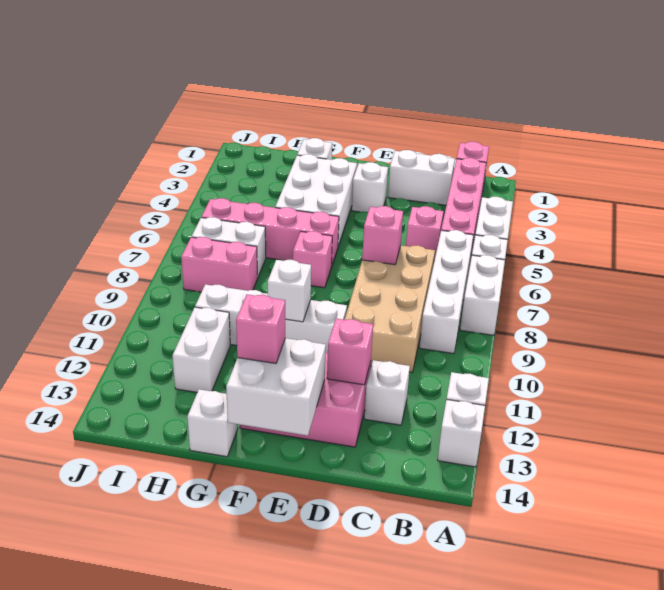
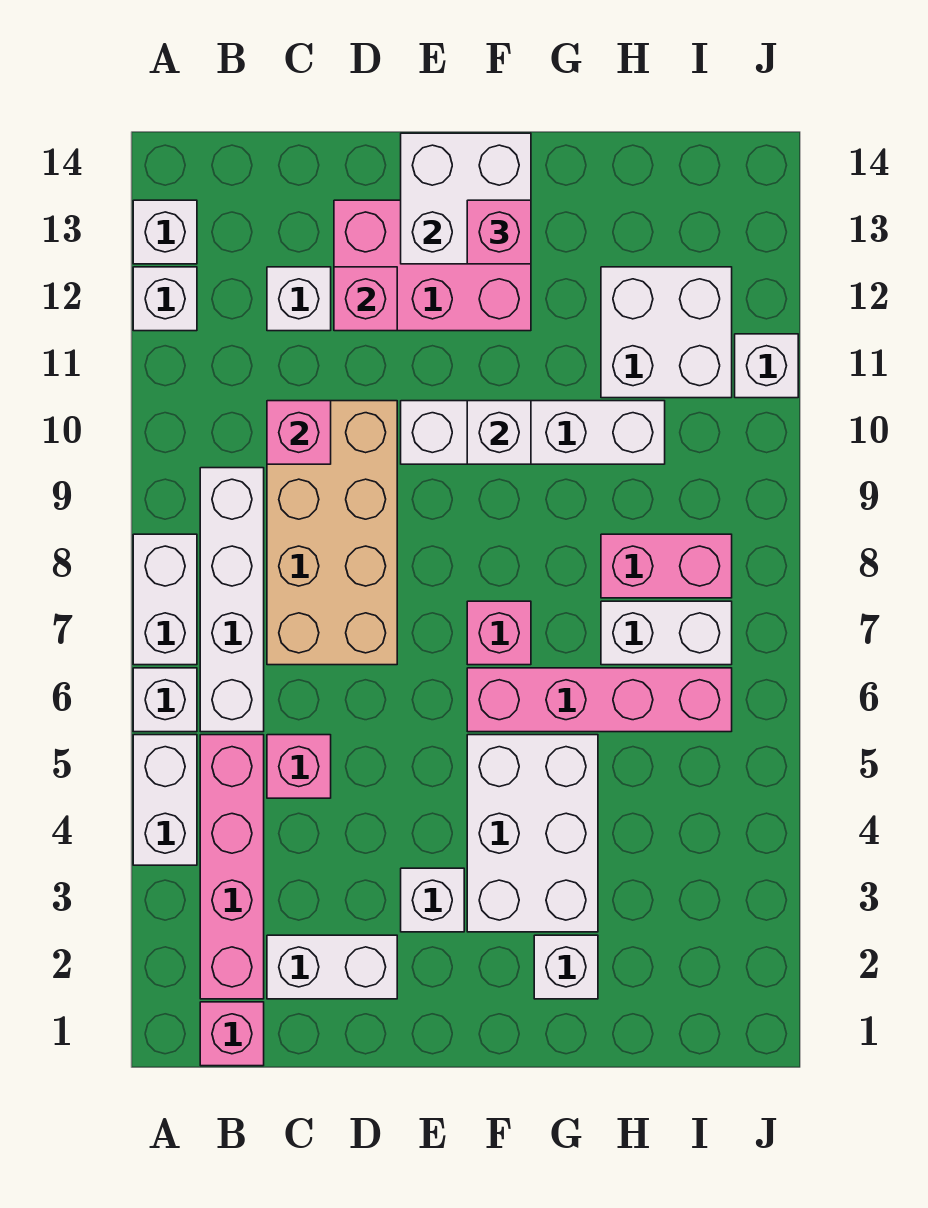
pink 1x1 brick [362,206,403,265] -> pink 1x1 brick moved to [267,401,331,464]
white 1x1 brick [187,389,238,457] -> white 1x1 brick moved to [735,334,798,398]
white 1x2 brick [172,307,230,392] -> white 2x2 brick [601,267,732,398]

